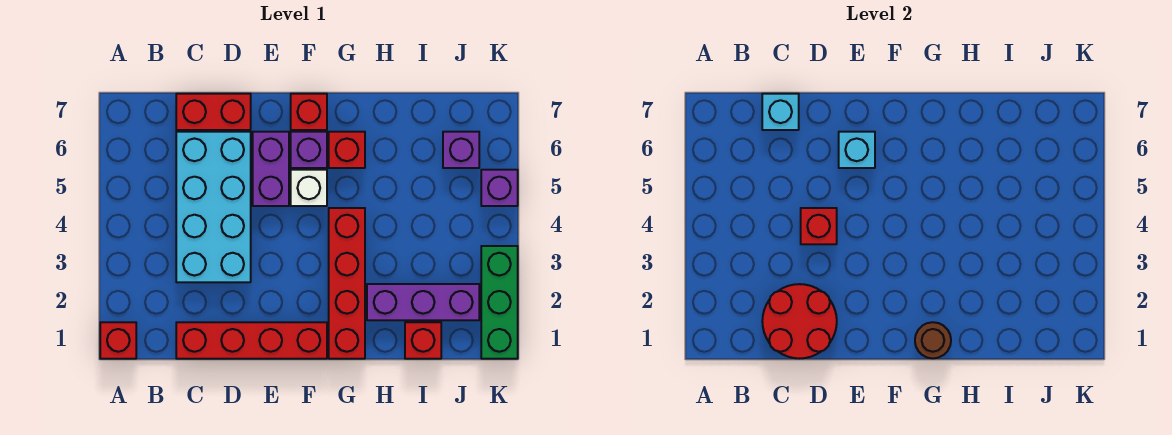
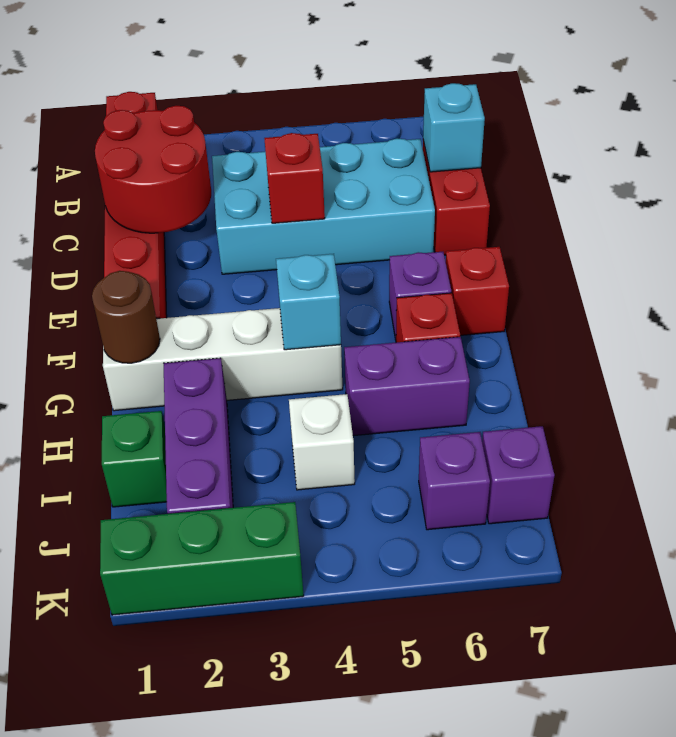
purple 1x2 brick [253,132,289,206] -> purple 1x2 brick moved to [344,337,470,436]
cyan 1x1 brick [839,132,875,168] -> cyan 1x1 brick moved to [276,254,341,350]
white 1x1 brick [291,170,327,206] -> white 1x1 brick moved to [289,394,355,490]
red 1x4 brick [329,208,365,359] -> white 1x4 brick [103,308,343,411]
red 1x1 brick [405,322,441,359] -> green 1x1 brick [102,411,167,507]
purple 1x1 brick [481,170,518,206] -> purple 1x1 brick moved to [482,426,554,524]

